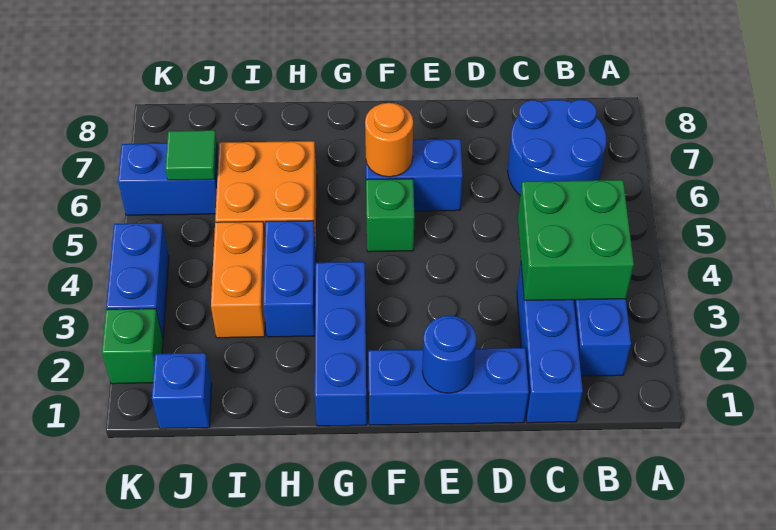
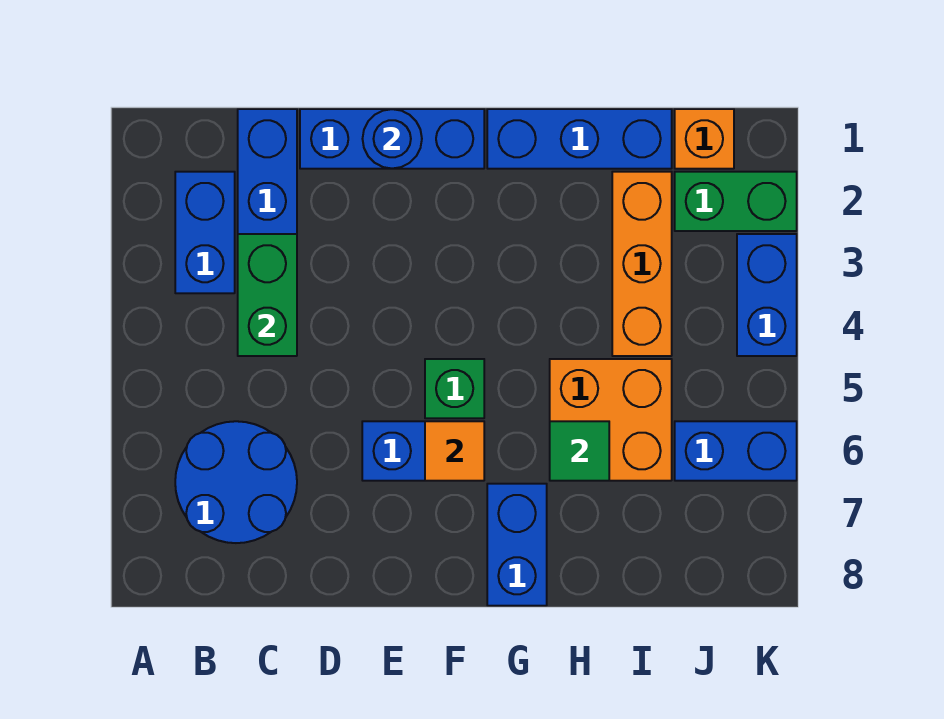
green 2x2 brick [518,180,634,300] -> green 1x2 brick [238,234,297,356]
orange 1x1 round brick [365,103,413,177] -> orange 1x1 tile [425,421,484,481]
blue 1x3 brick [315,262,367,426] -> blue 1x3 brick turned to [487,109,672,169]
blue 1x2 brick [263,221,316,337] -> blue 1x2 brick moved to [487,484,547,606]
orange 1x2 brick [211,222,265,338] -> orange 1x3 brick [612,172,672,356]
blue 1x1 brick [152,353,212,429] -> orange 1x1 brick [675,109,734,169]
green 1x1 tile [165,130,217,180] -> green 1x1 tile moved to [550,421,609,481]
green 1x1 brick [102,309,163,384] -> green 1x2 brick [675,172,797,231]

